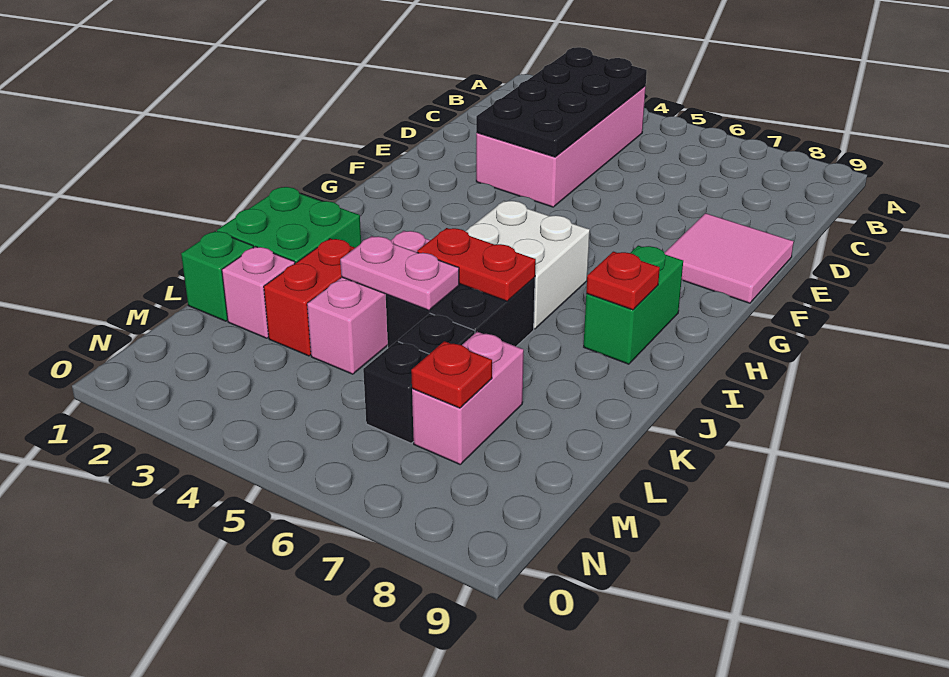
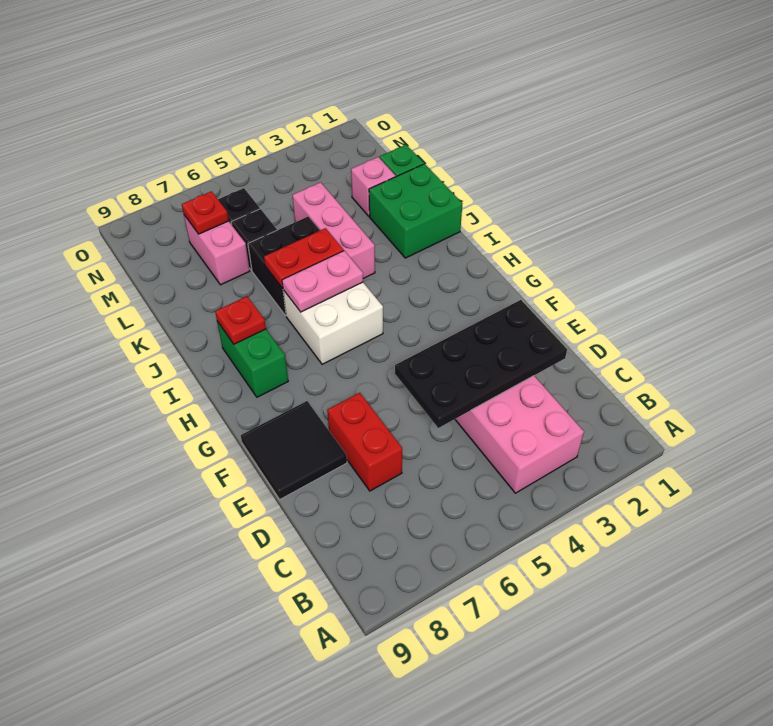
black 2x4 plate [476,47,647,157] -> black 2x4 plate turned to [395,300,567,428]
pink 2x2 tile [665,213,794,303] -> black 2x2 tile [241,401,347,499]
red 1x2 brick [264,239,355,356] -> red 1x2 brick moved to [327,393,402,491]
pink 1x2 plate [340,236,459,310] -> pink 1x2 plate moved to [282,251,363,312]

